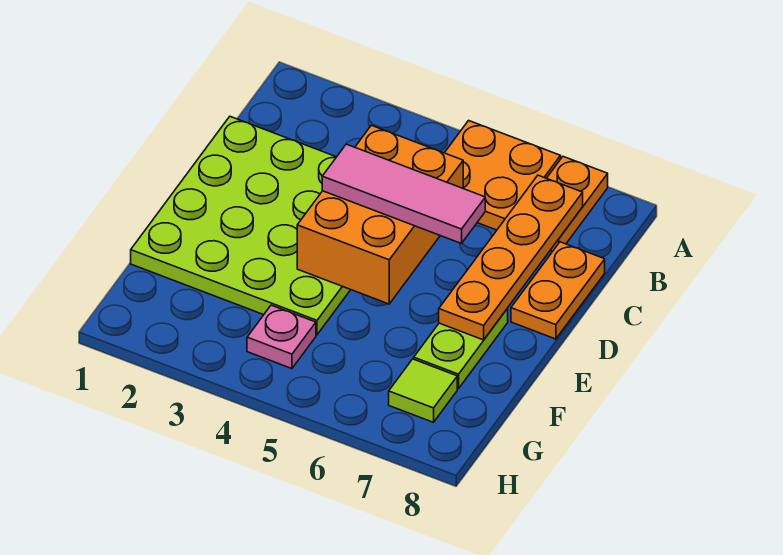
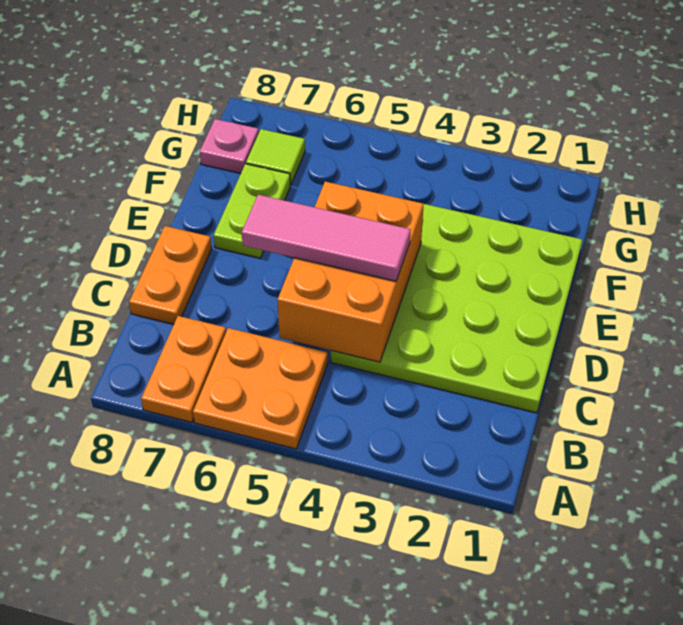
orange 1x4 plate [439,175,583,340] -> none
pink 1x1 plate [247,305,316,369] -> pink 1x1 plate moved to [200,119,259,173]

